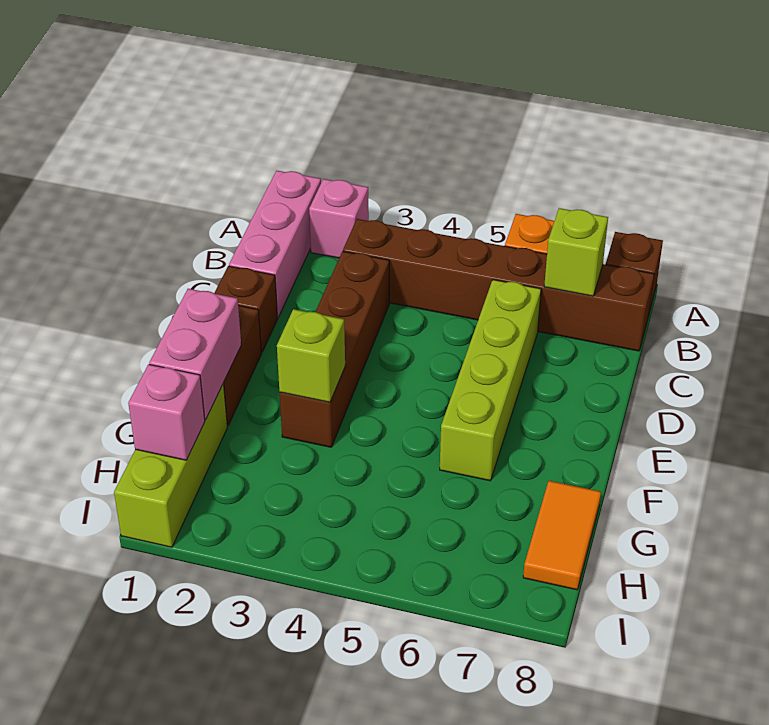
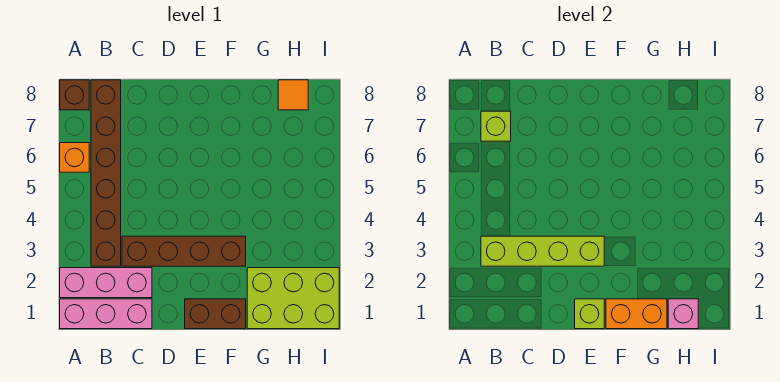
pink 1x1 brick [309,179,369,258] -> pink 1x3 brick [60,268,152,298]
lime 1x4 brick [440,280,541,481] -> lime 1x4 brick moved to [481,236,604,266]
brown 1x1 brick [214,266,278,352] -> none
pink 1x2 brick [149,289,241,420] -> orange 1x2 brick [606,299,667,329]
lime 1x1 brick [277,309,345,402] -> lime 1x1 brick moved to [575,299,604,329]
lime 1x3 brick [114,383,227,547] -> lime 2x3 brick [247,268,339,329]
orange 1x2 tile [523,481,601,590] -> orange 1x1 tile [278,80,308,110]

